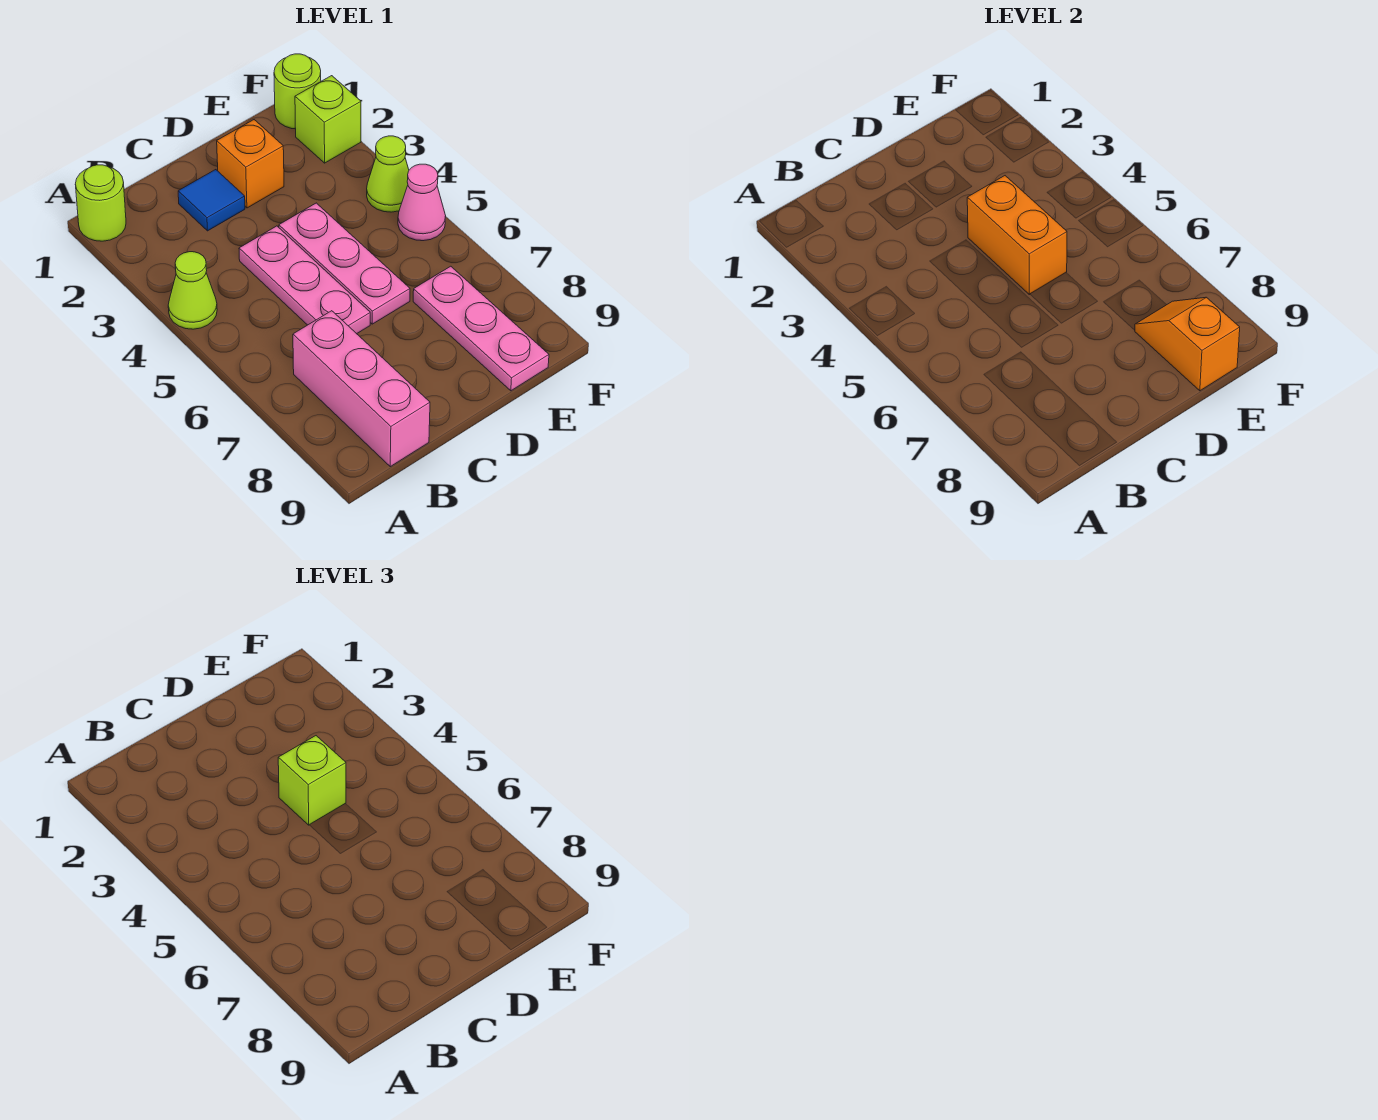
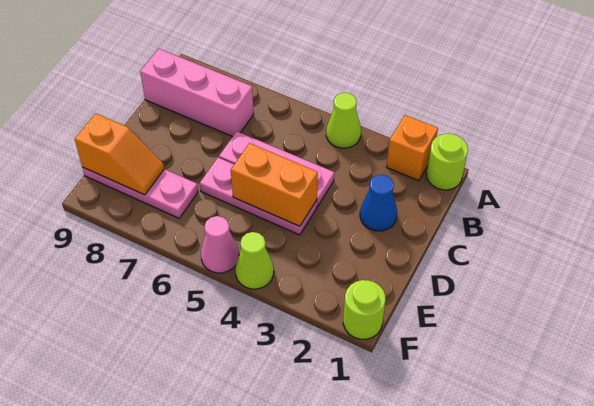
blue 1x1 tile [178,170,245,231] -> blue 1x1 cone [360,175,397,231]
orange 1x1 brick [217,120,284,208] -> orange 1x1 brick moved to [387,115,438,181]
lime 1x1 brick [278,736,346,825] -> none
lime 1x1 brick [295,76,361,163] -> none

